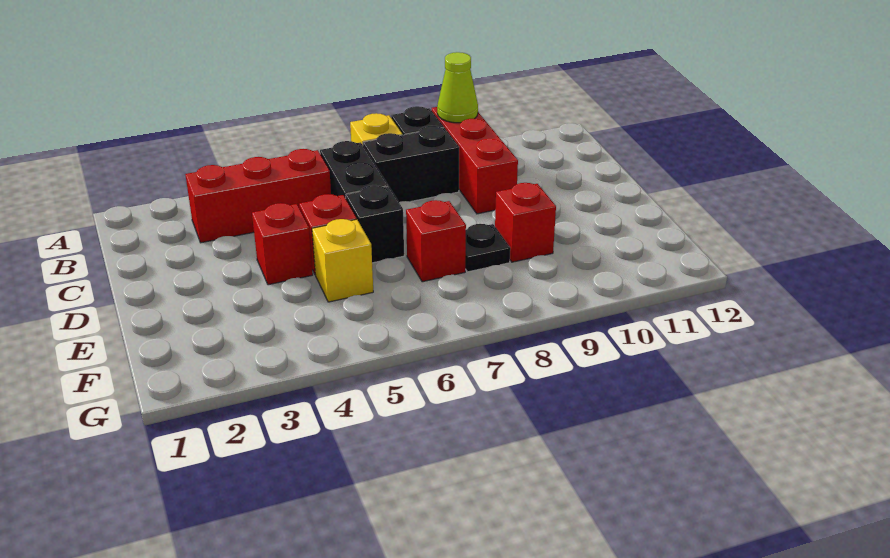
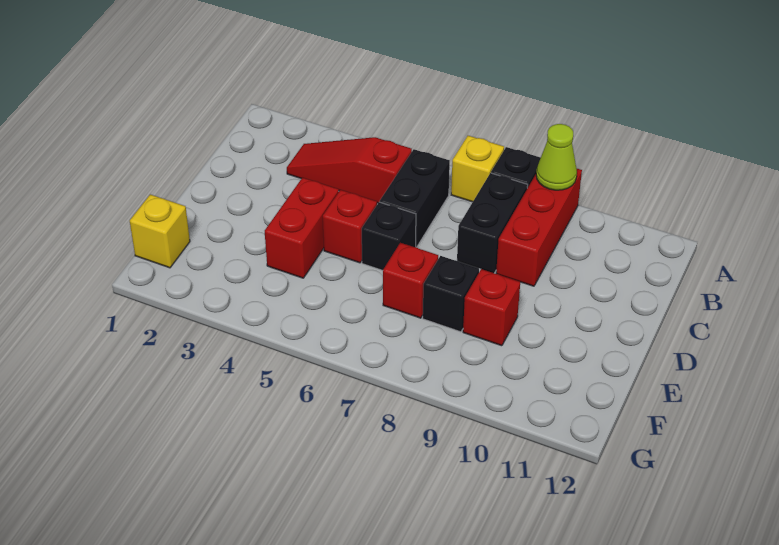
red 1x3 brick [185,149,331,243] -> red 1x3 slope [287,137,412,203]
black 1x2 brick [363,126,459,202] -> black 1x2 brick turned to [457,173,528,273]
red 1x1 brick [252,203,313,285] -> red 1x2 brick [265,178,339,278]
yellow 1x1 brick [312,219,373,302] -> yellow 1x1 brick moved to [130,194,190,268]
black 1x1 plate [465,224,510,272] -> black 1x1 brick [423,256,479,332]

